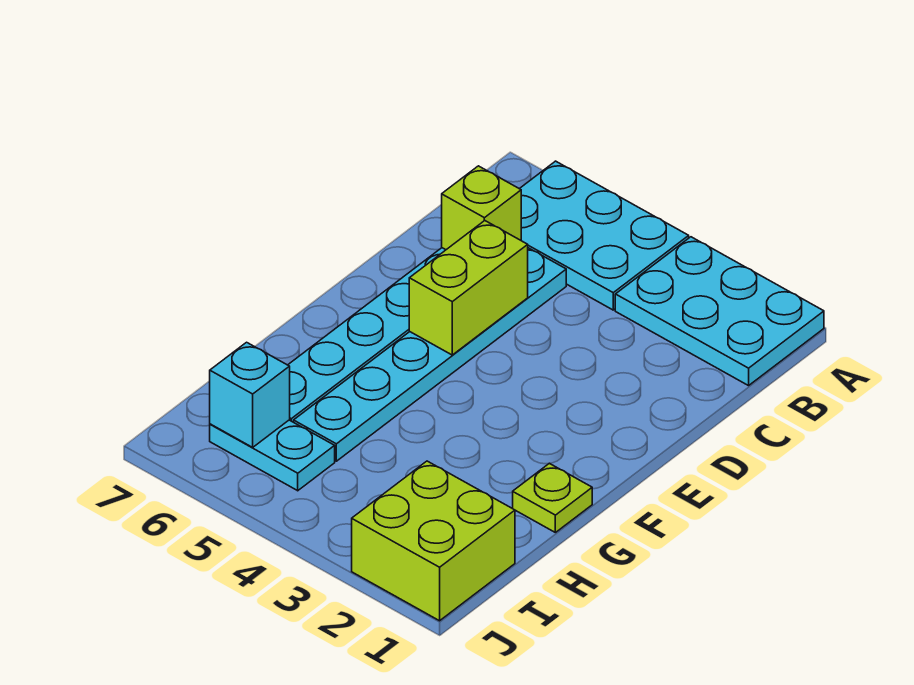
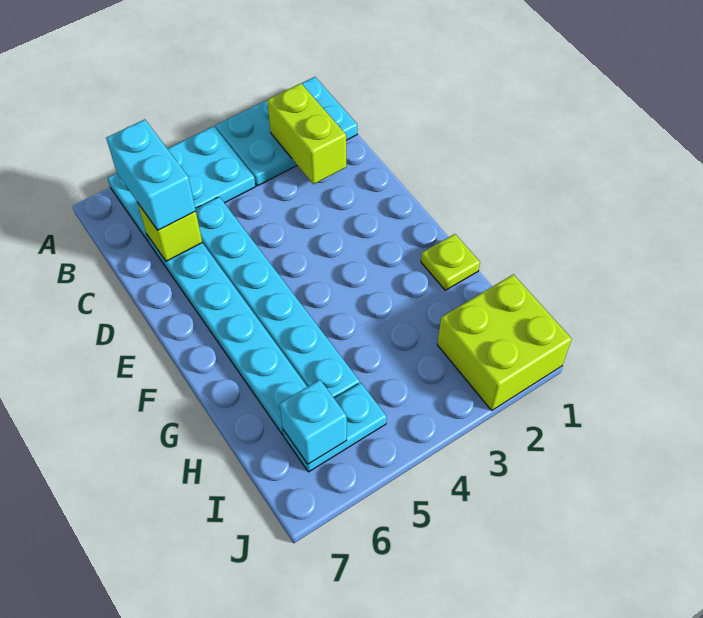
none -> cyan 1x2 brick [106,119,196,230]
lime 1x2 brick [409,221,528,355] -> lime 1x2 brick moved to [267,84,346,184]

